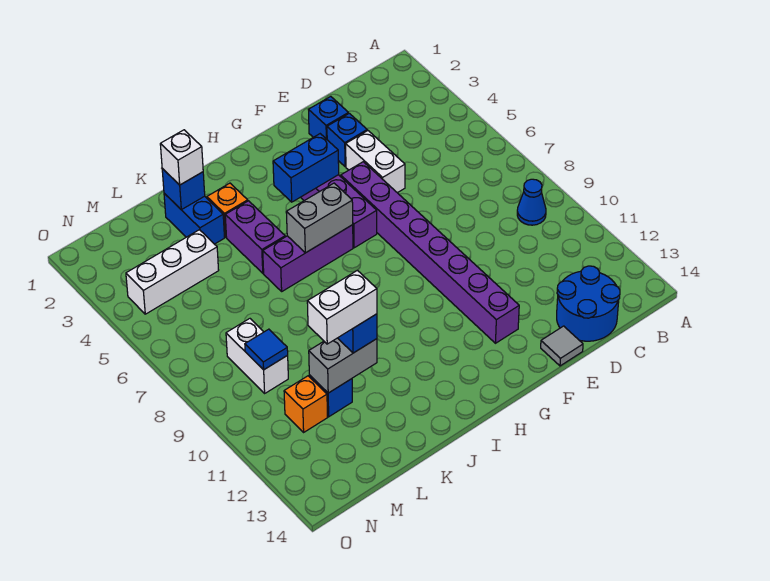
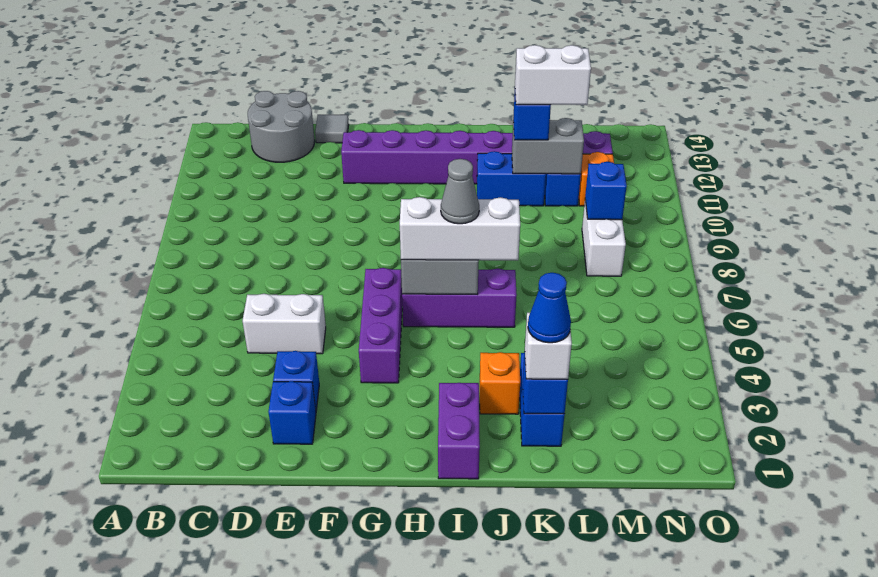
blue 1x1 cone [517,179,546,225] -> blue 1x1 cone moved to [528,273,571,343]
blue 2x2 round brick [557,266,620,341] -> grey 2x2 round brick [248,91,315,162]
white 1x2 brick [346,131,405,193] -> white 1x2 brick turned to [243,294,326,354]
purple 1x8 brick [341,162,519,343] -> purple 1x8 brick turned to [341,130,613,184]
blue 1x2 brick [273,134,339,202] -> blue 1x2 brick moved to [477,151,546,206]
none -> grey 1x1 cone [441,159,479,224]
purple 1x2 brick [225,201,285,273] -> purple 1x2 brick moved to [438,383,480,479]
white 1x3 brick [126,230,219,314] -> white 1x3 brick moved to [400,197,520,260]
blue 1x1 tile [245,329,288,370] -> blue 1x1 brick [585,162,627,220]

